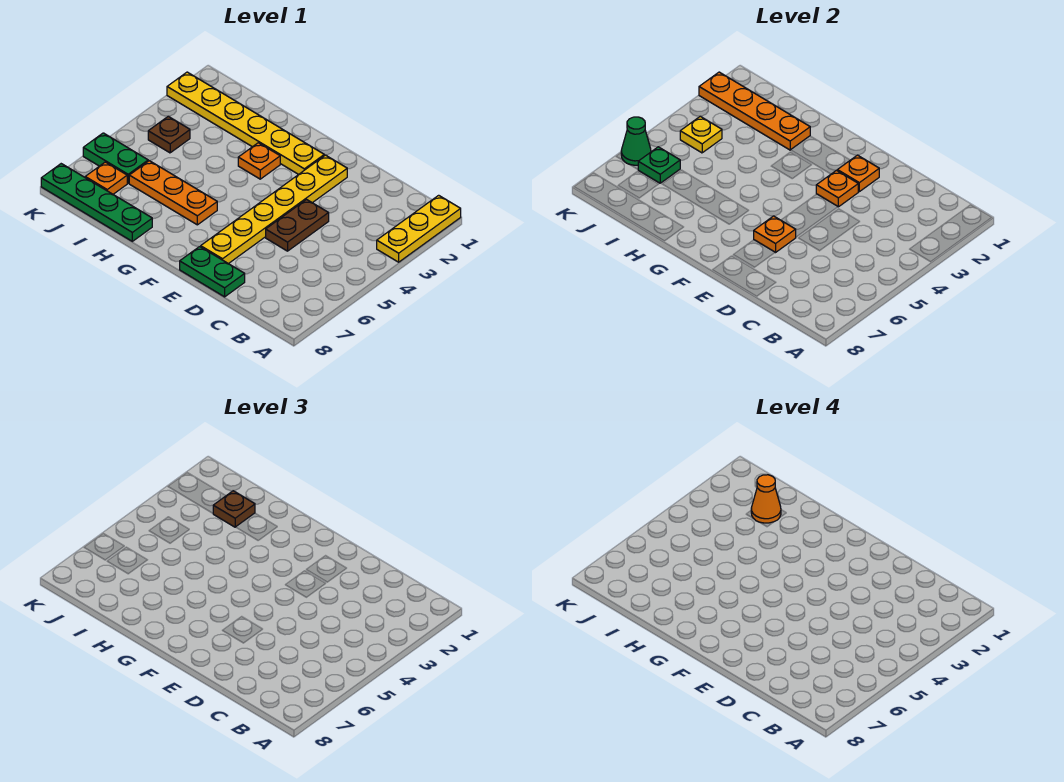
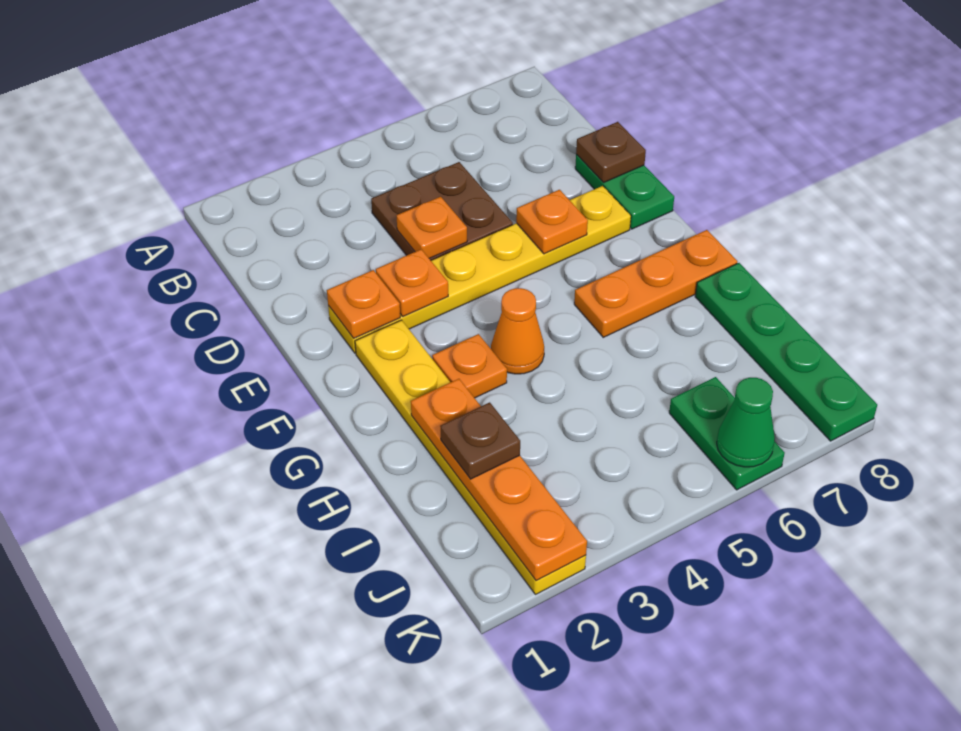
yellow 1x3 plate [377,195,461,262] -> none
brown 1x2 plate [266,200,329,251] -> brown 2x2 plate [371,162,513,260]
orange 1x3 plate [129,161,217,225] -> orange 1x3 plate turned to [574,230,738,337]
orange 1x1 cone [751,475,781,523] -> orange 1x1 cone moved to [491,288,544,374]
brown 1x1 plate [148,116,190,153] -> brown 1x1 plate moved to [576,122,646,182]
yellow 1x1 plate [680,116,722,153] -> none
green 1x1 plate [638,147,680,183] -> none
orange 1x1 plate [85,162,127,194] -> orange 1x1 plate moved to [397,197,467,259]

